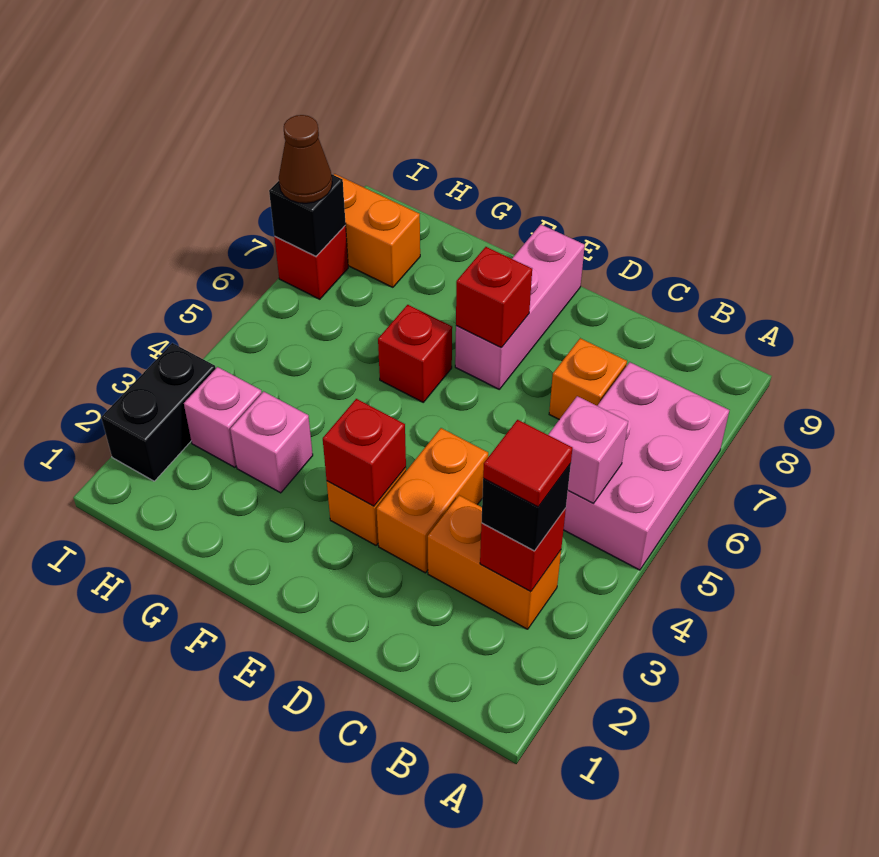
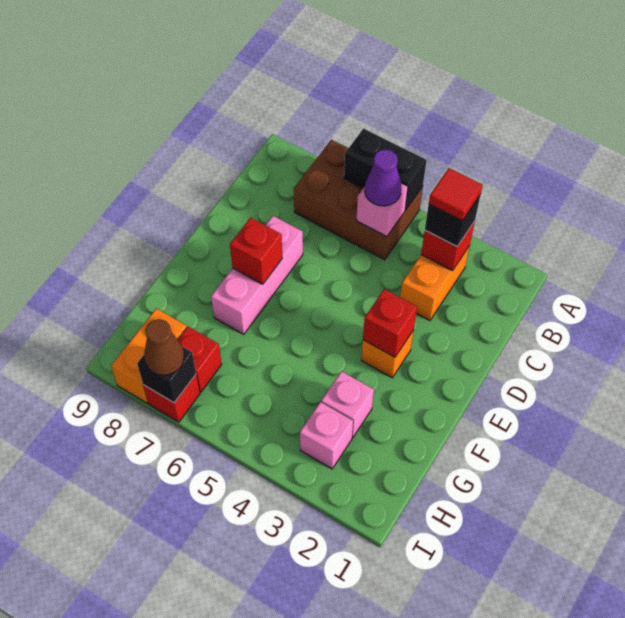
pink 2x3 brick [564,362,729,570] -> brown 2x3 brick [294,140,423,260]
none -> purple 1x1 cone [365,149,401,206]
orange 1x1 brick [549,338,627,419] -> none
orange 1x2 brick [377,428,488,573] -> none
pink 1x3 brick [455,224,585,389] -> pink 1x3 brick turned to [211,216,303,334]
red 1x1 brick [378,305,452,402] -> red 1x1 brick moved to [178,327,222,392]
black 1x2 brick [101,343,216,481] -> black 1x2 brick moved to [344,129,427,210]

